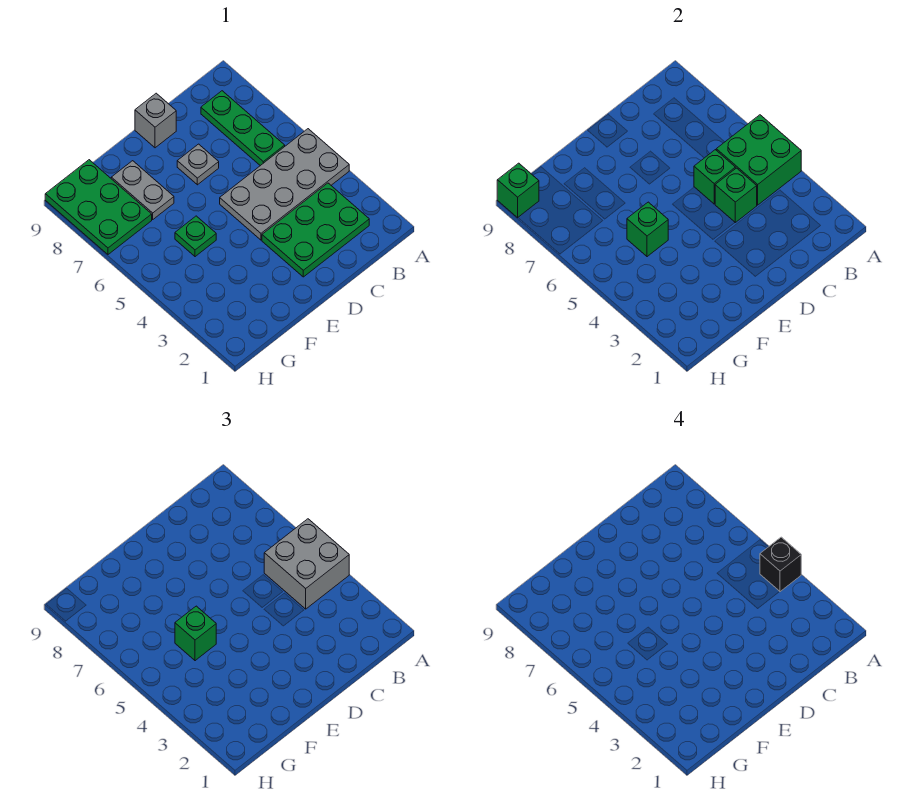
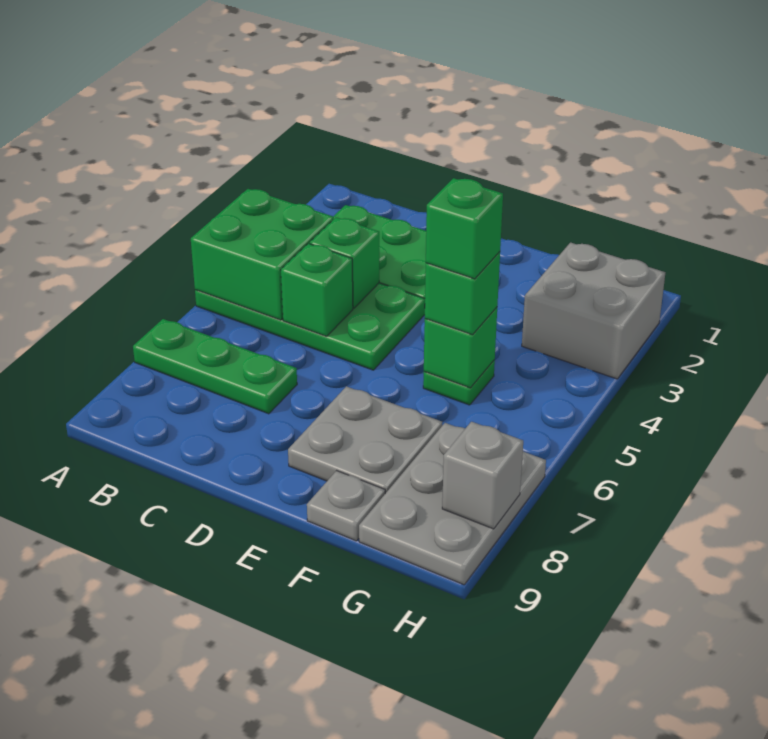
grey 2x4 plate [220,129,349,240] -> green 2x4 plate [195,283,425,370]
grey 2x2 brick [264,519,349,609] -> grey 2x2 brick moved to [522,243,665,379]
black 1x1 brick [760,537,801,592] -> none
green 1x3 plate [201,91,285,166] -> green 1x3 plate turned to [133,319,297,414]
grey 1x1 plate [177,144,219,185] -> grey 1x1 plate moved to [307,471,385,541]
grey 1x1 brick [135,93,176,148] -> grey 1x1 brick moved to [442,422,523,529]
grey 1x2 plate [111,161,174,219] -> grey 2x2 plate [288,386,442,493]
green 2x3 plate [45,160,152,254] -> grey 2x3 plate [359,423,546,585]
green 1x1 brick [497,163,539,218] -> green 1x1 brick moved to [426,178,503,279]

